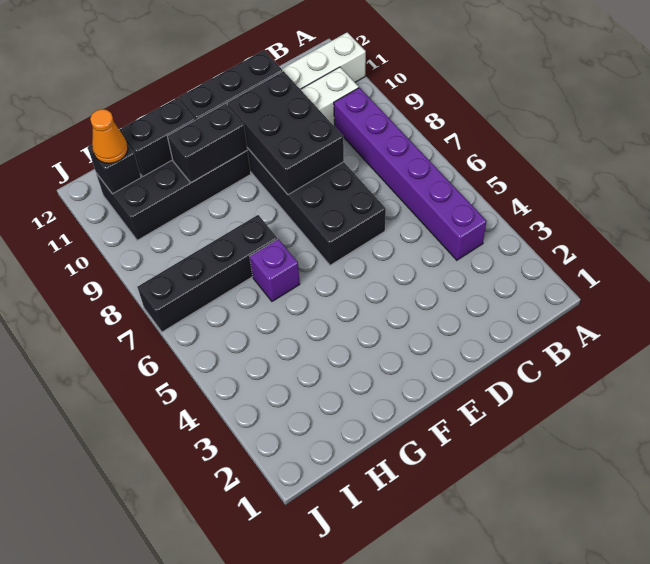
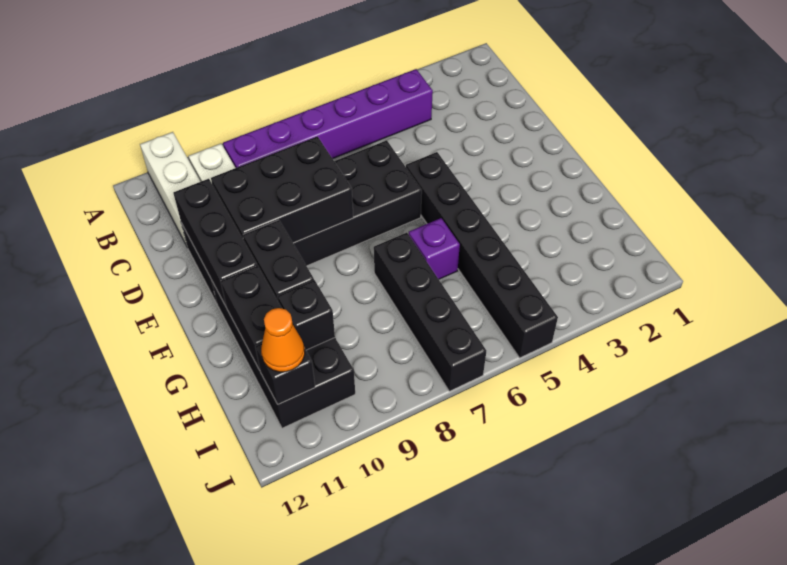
none -> black 1x6 brick [406,152,558,358]
none -> black 1x1 brick [278,280,335,350]

